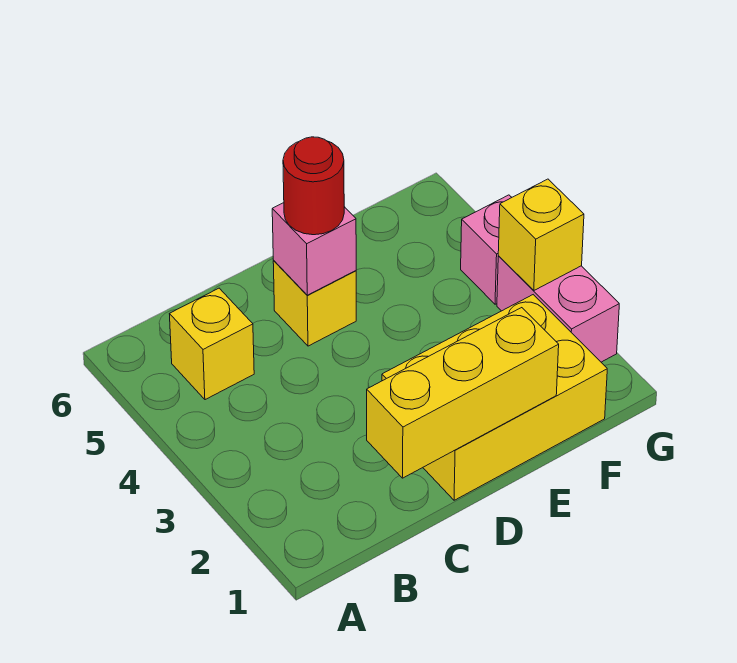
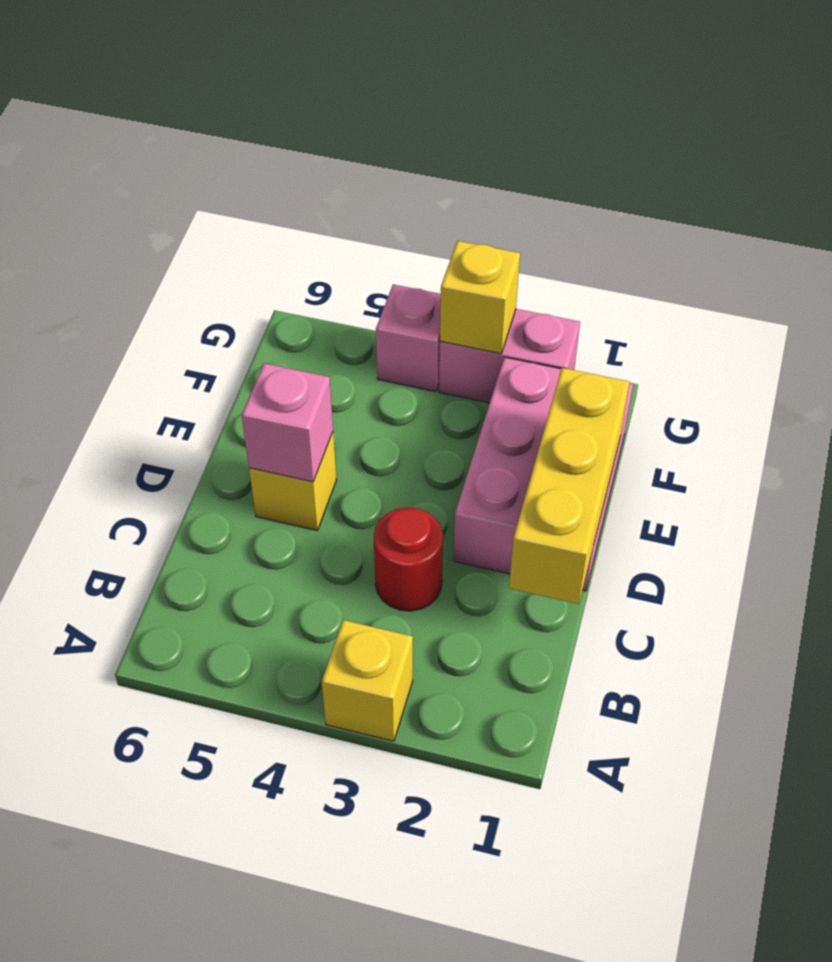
yellow 1x1 brick [170,288,254,400] -> yellow 1x1 brick moved to [322,620,413,741]
yellow 2x3 brick [382,295,607,500] -> pink 2x3 brick [453,357,633,591]
red 1x1 round brick [283,137,344,235] -> red 1x1 round brick moved to [374,507,443,611]

